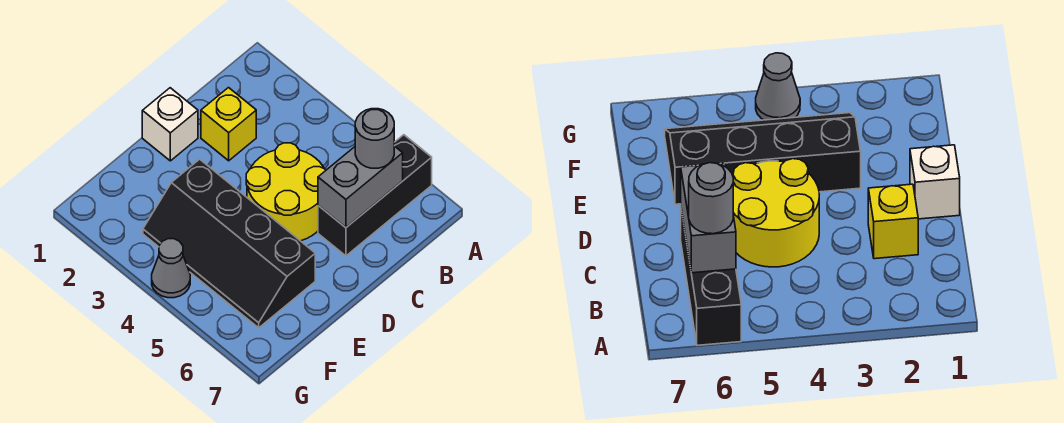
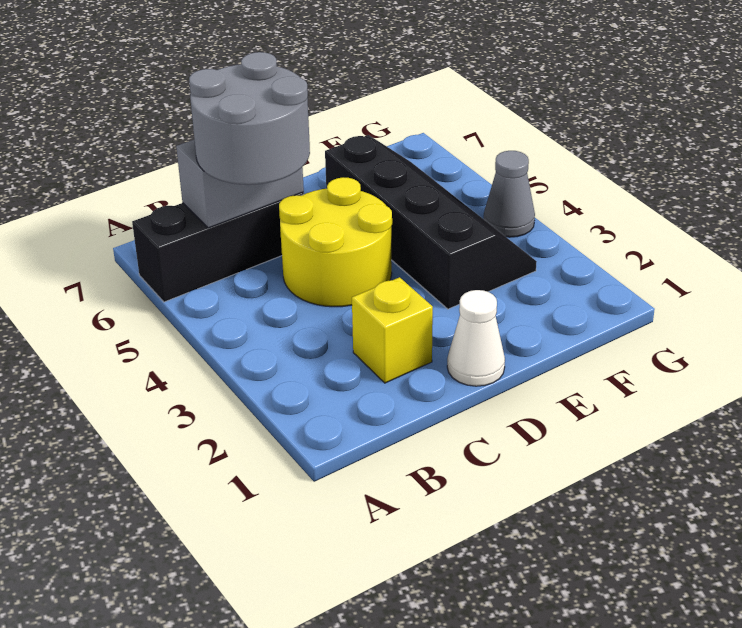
grey 1x1 round brick [355,109,394,168] -> grey 2x2 round brick [189,52,310,185]
white 1x1 brick [142,88,198,161] -> white 1x1 cone [447,290,505,386]

